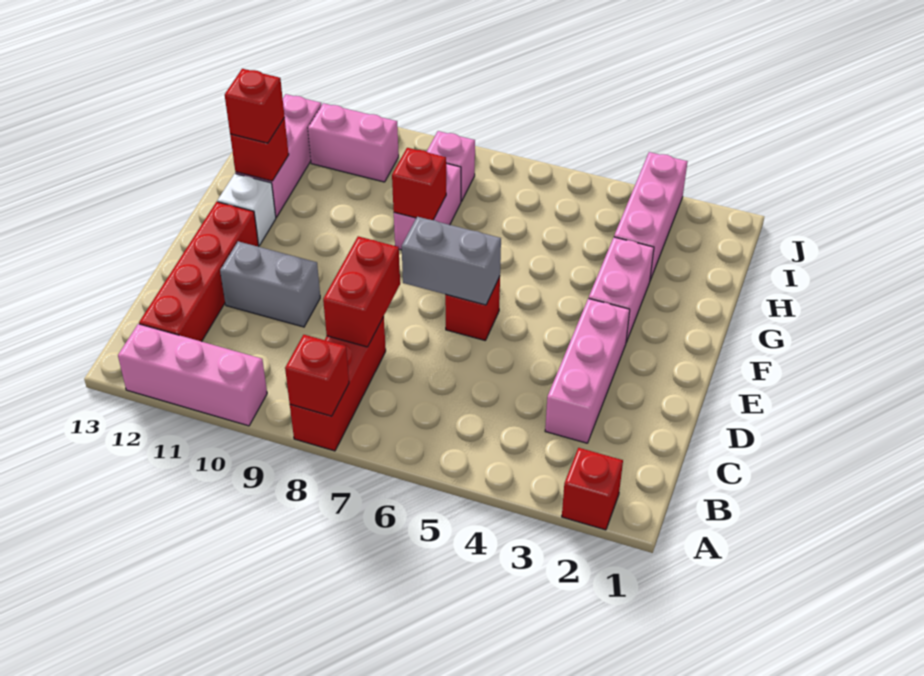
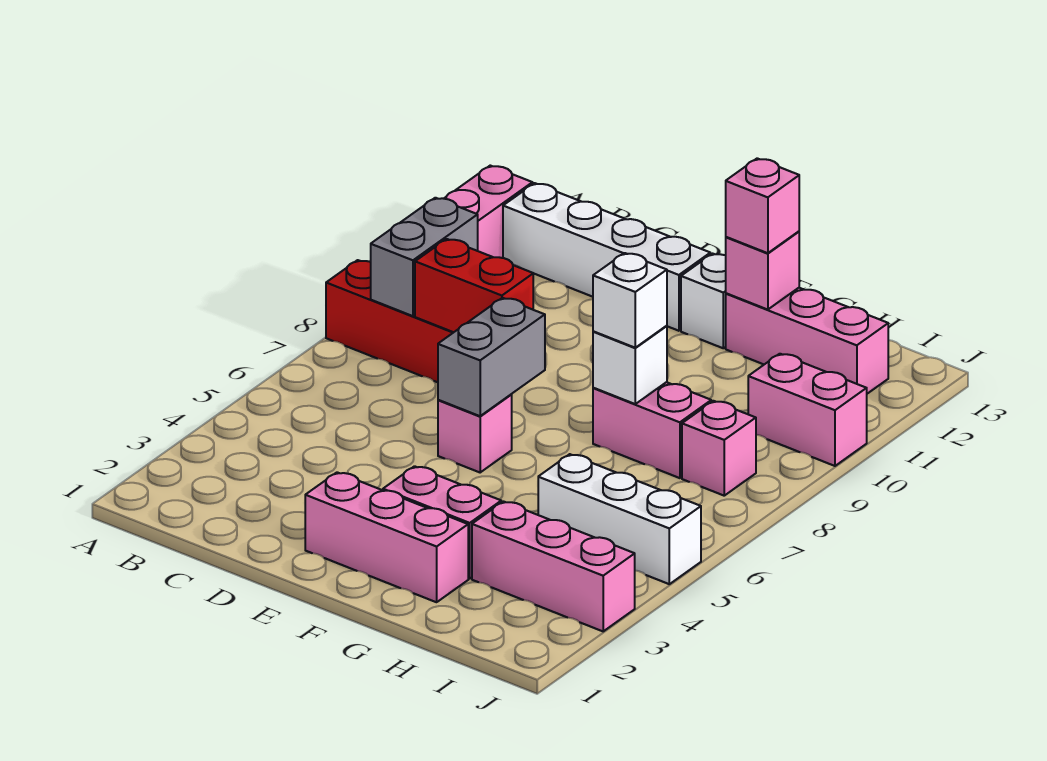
red 1x1 brick [562,448,623,530] -> none
red 1x1 brick [285,335,349,416] -> none
red 1x4 brick [139,202,259,342] -> white 1x4 brick [503,183,710,331]
pink 1x3 brick [545,298,630,443] -> pink 1x3 brick moved to [305,472,468,602]
grey 1x2 brick [220,241,320,327] -> grey 1x2 brick moved to [371,198,478,316]
red 1x1 brick [445,276,500,340] -> pink 1x1 brick [438,395,512,472]
red 1x1 brick [392,148,446,220] -> white 1x1 brick [593,326,667,404]
none -> white 1x1 brick [593,253,667,348]
red 1x1 brick [230,118,289,181] -> pink 1x1 brick [726,231,799,310]
red 1x1 brick [225,69,285,143] -> pink 1x1 brick [726,158,799,253]
none -> white 1x3 brick [538,454,701,584]
pink 1x2 brick [308,103,399,182] -> pink 1x2 brick turned to [748,354,867,466]

